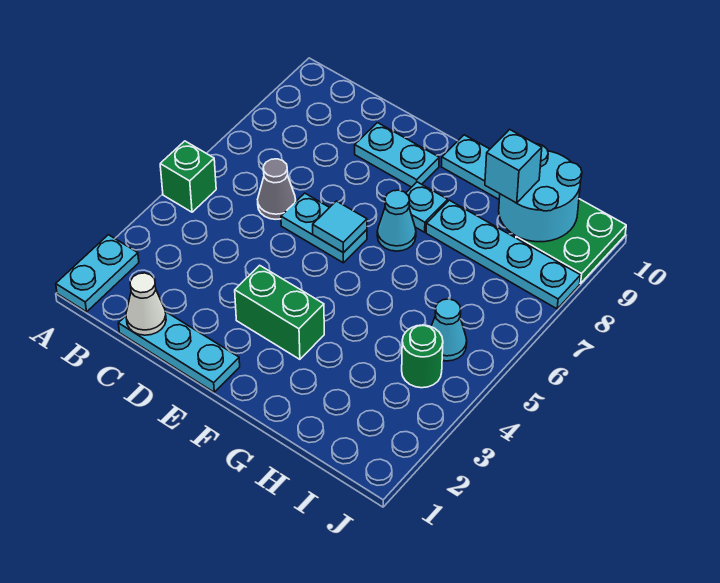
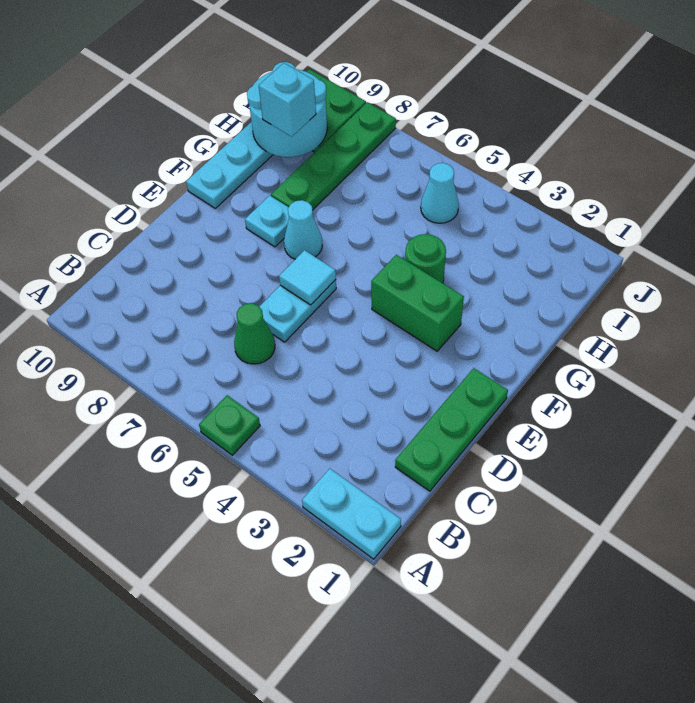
green 1x1 brick [160,141,216,212] -> green 1x1 plate [199,395,260,455]
cyan 1x3 plate [118,312,240,392] -> green 1x3 plate [395,368,508,491]
white 1x1 cone [126,273,166,335] -> none
grey 1x1 cone [258,159,296,219] -> green 1x1 cone [234,303,275,364]
cyan 1x2 plate [355,123,439,187] -> none
green 1x2 brick [235,265,324,359] -> green 1x2 brick turned to [371,255,464,351]
cyan 1x4 plate [426,200,580,309] -> green 1x4 plate [271,102,396,210]
green 1x1 round brick [402,325,443,388] -> green 1x1 round brick moved to [405,234,446,283]

